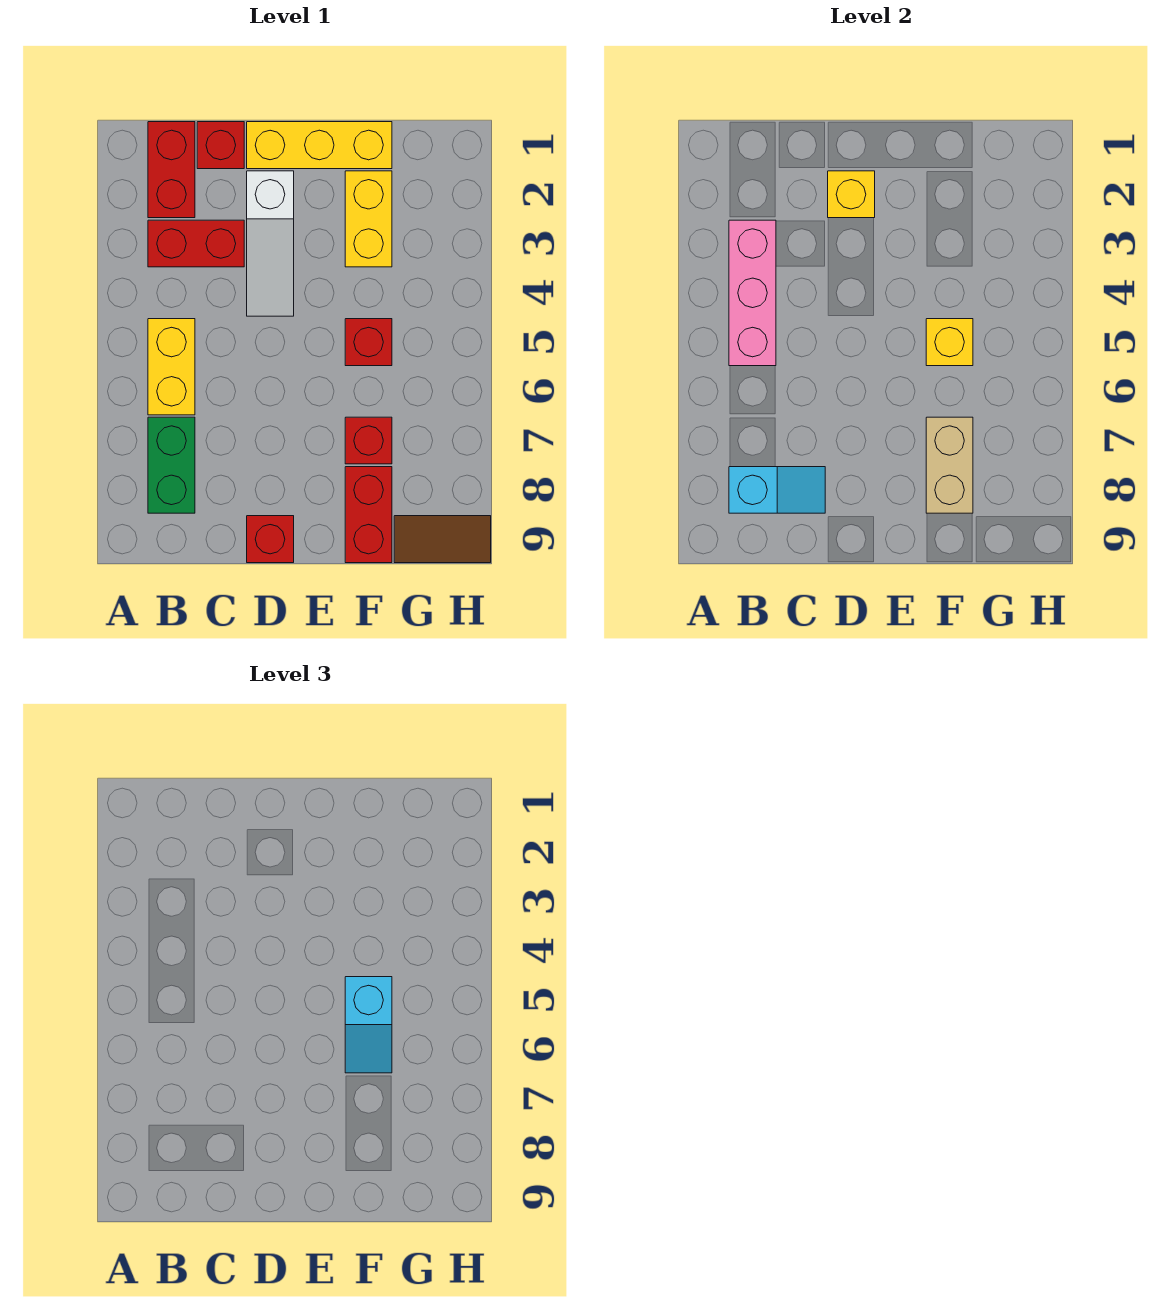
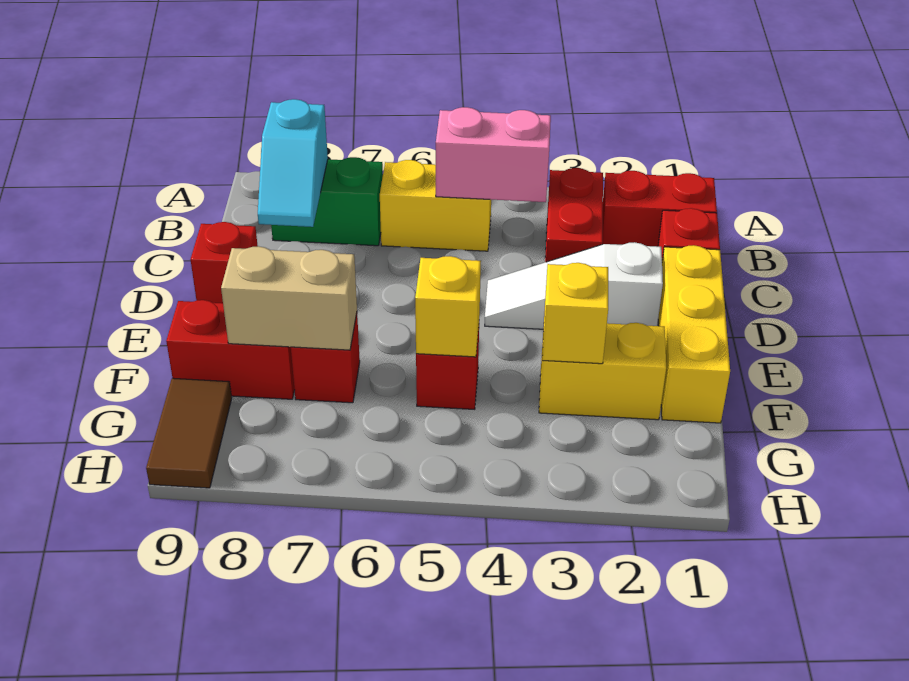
pink 1x3 brick [729,220,776,366] -> pink 1x2 brick [436,107,551,202]
yellow 1x1 brick [828,171,875,218] -> yellow 1x1 brick moved to [542,263,608,364]
cyan 1x2 slope [345,977,392,1073] -> none

